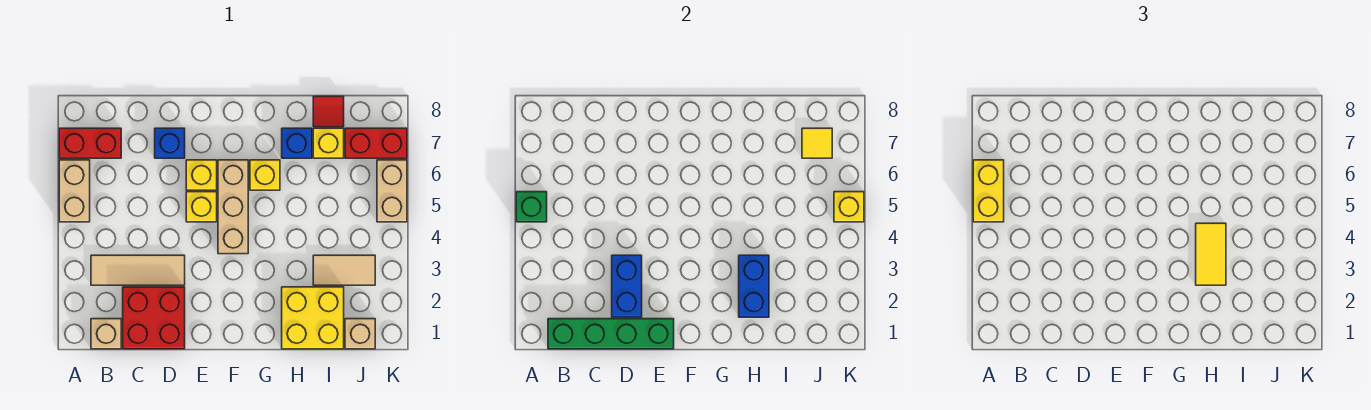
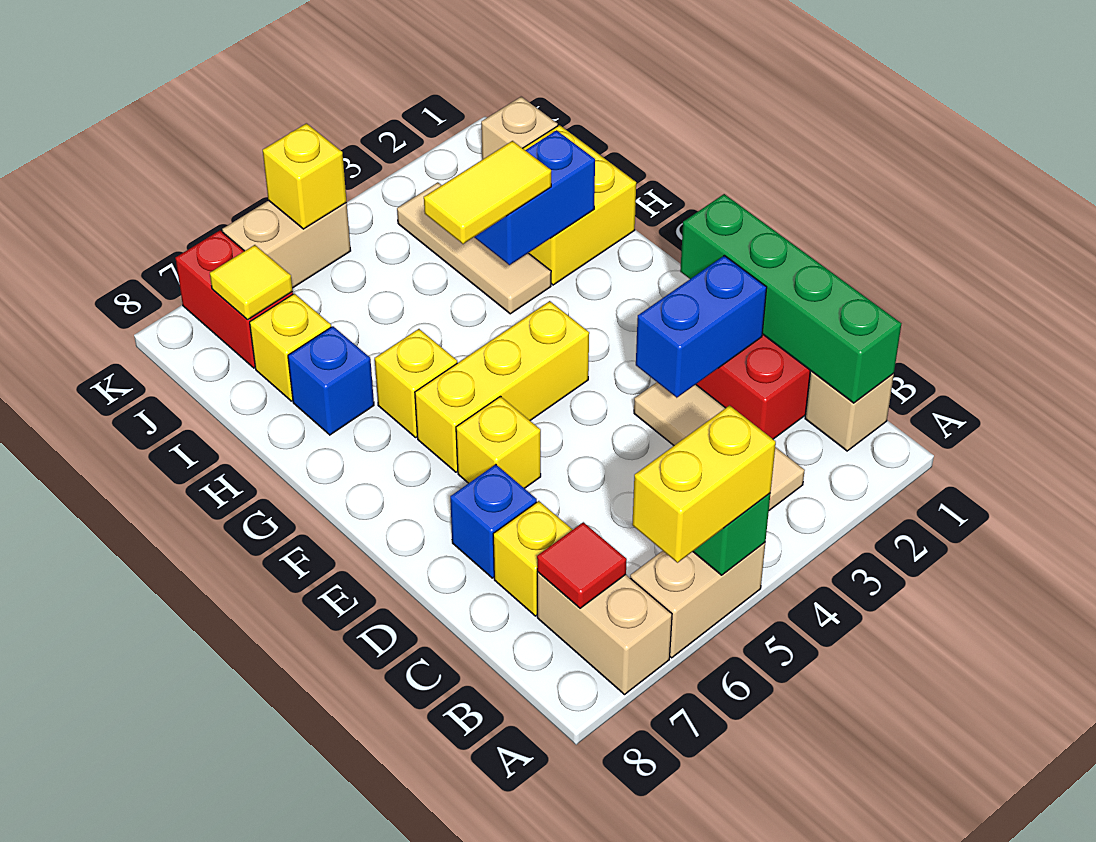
red 1x2 brick [59,128,121,158] -> tan 1x2 brick [537,572,672,694]
yellow 1x1 brick [186,192,217,222] -> yellow 1x1 brick moved to [493,501,573,616]
tan 1x3 brick [218,160,248,254] -> yellow 1x3 brick [415,301,589,472]
tan 1x2 tile [313,255,375,285] -> tan 1x3 tile [397,182,551,314]
red 1x1 tile [313,96,344,127] -> red 1x1 tile moved to [537,522,627,608]

